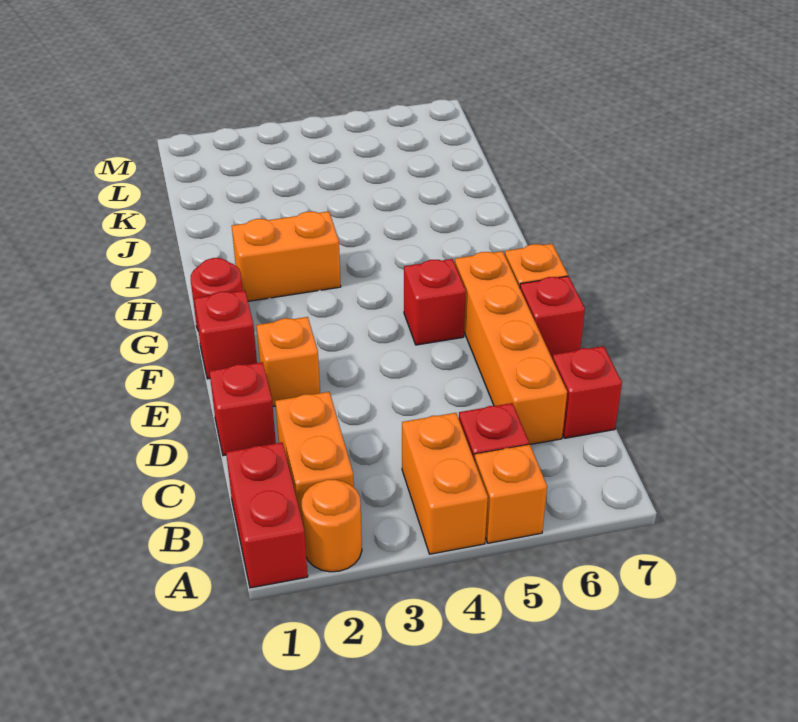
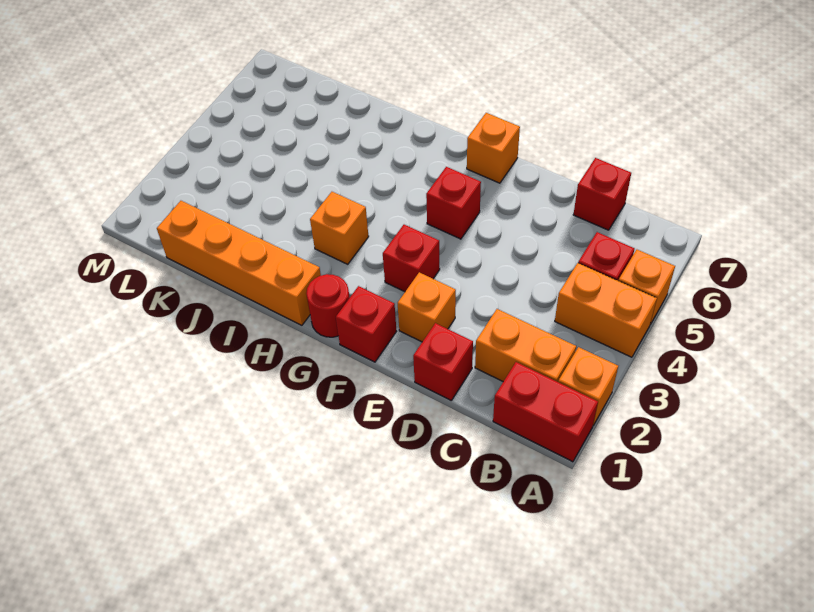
orange 1x1 round brick [302,480,362,572] -> orange 1x1 brick [558,347,618,425]
orange 1x4 brick [455,251,567,444] -> orange 1x4 brick moved to [157,201,321,325]
red 1x1 brick [520,276,585,359] -> red 1x1 brick moved to [383,225,440,292]
orange 1x2 brick [232,211,341,301] -> orange 1x1 brick [310,192,369,264]

